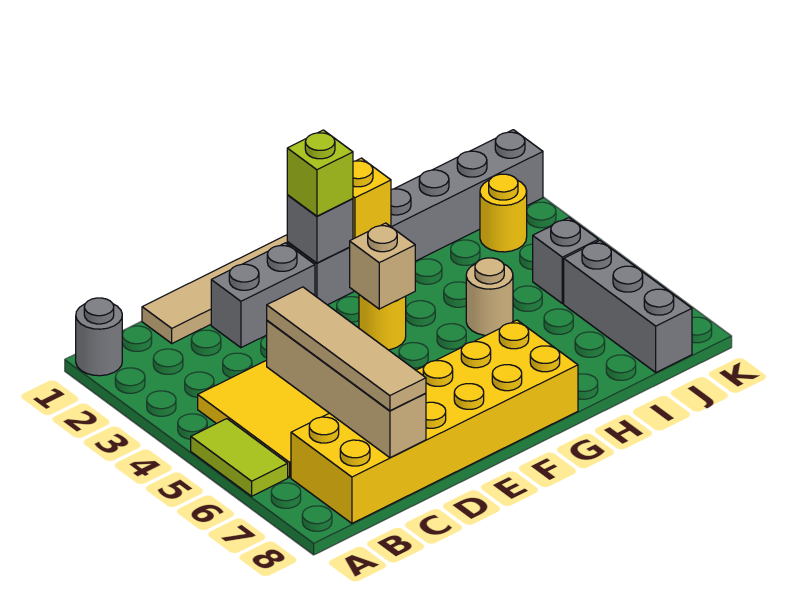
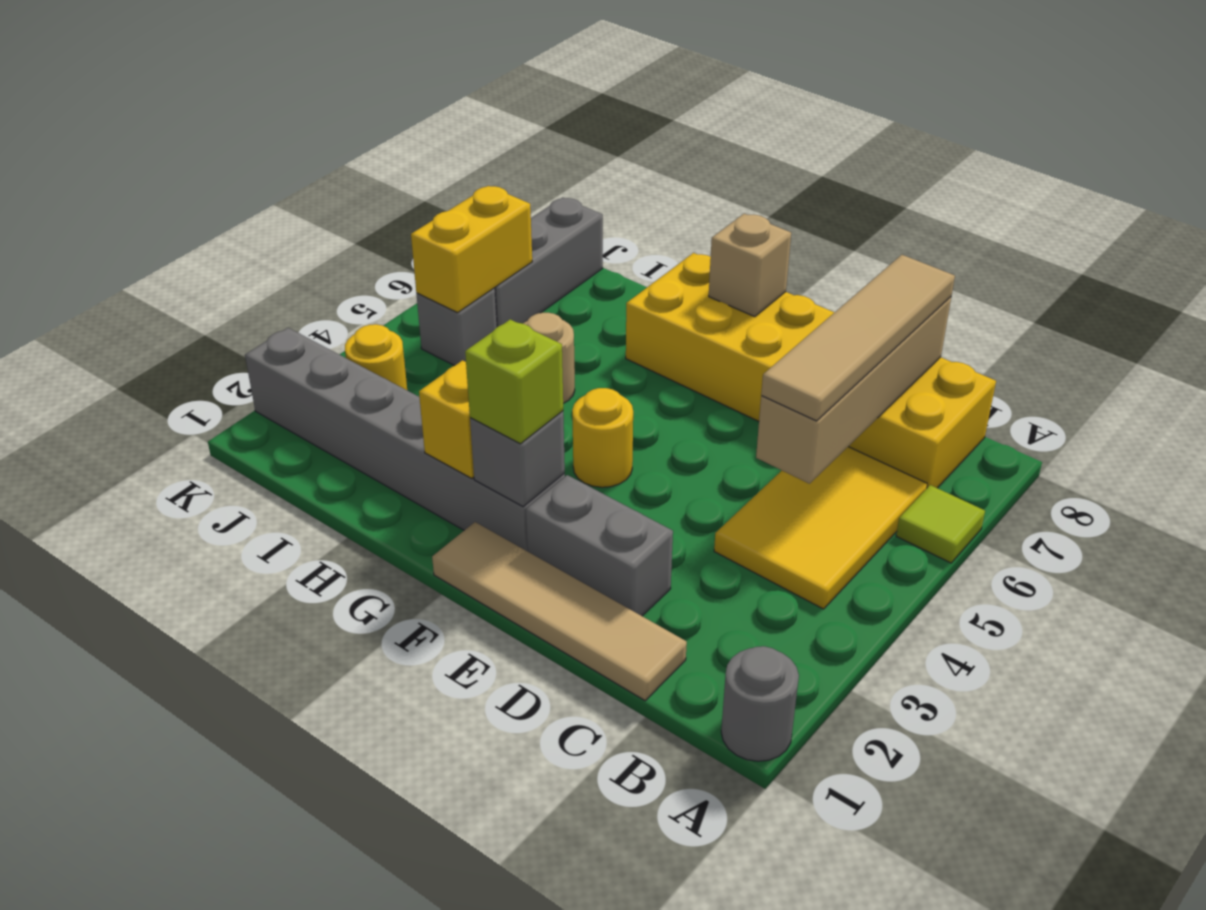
lime 1x2 tile [191,419,288,496] -> lime 1x1 tile [896,485,985,563]
tan 1x1 brick [350,223,415,309] -> tan 1x1 brick moved to [709,214,791,317]
none -> yellow 1x2 brick [411,186,532,313]

